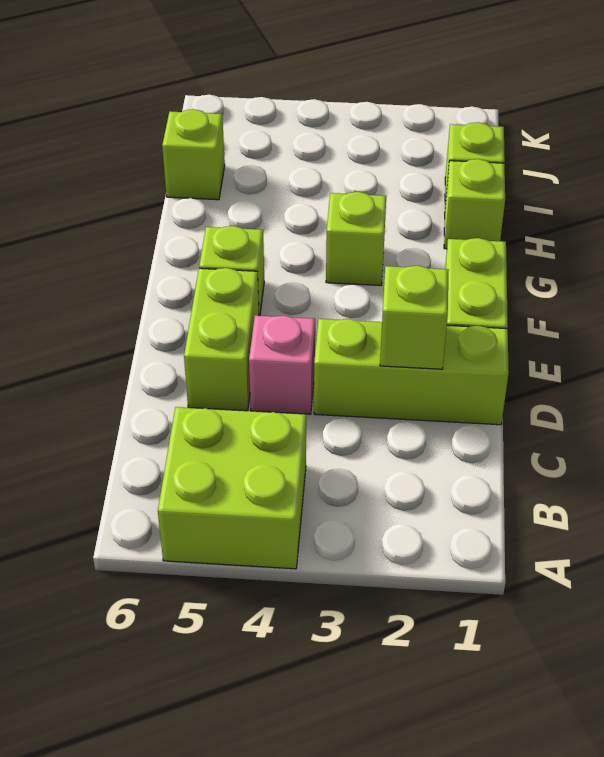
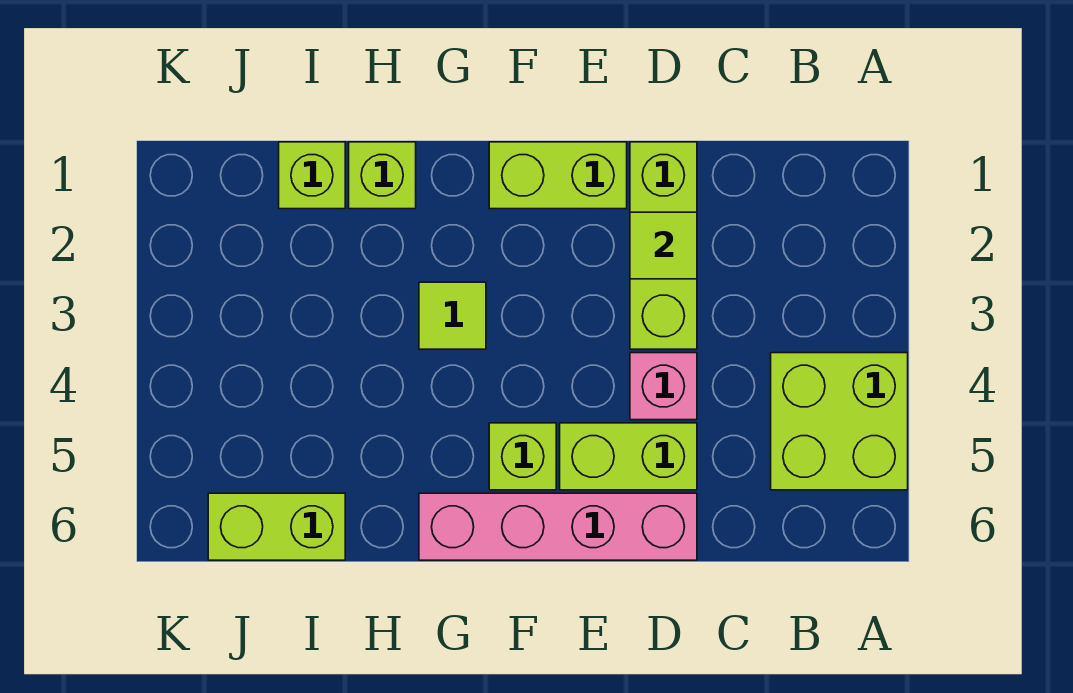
lime 1x1 brick [380,265,449,369] -> lime 1x1 tile [630,212,697,279]
none -> pink 1x4 brick [419,493,697,560]
lime 1x1 brick [326,192,386,285] -> lime 1x1 tile [419,282,486,349]
lime 1x1 brick [162,109,225,200] -> lime 1x2 brick [208,493,345,560]

